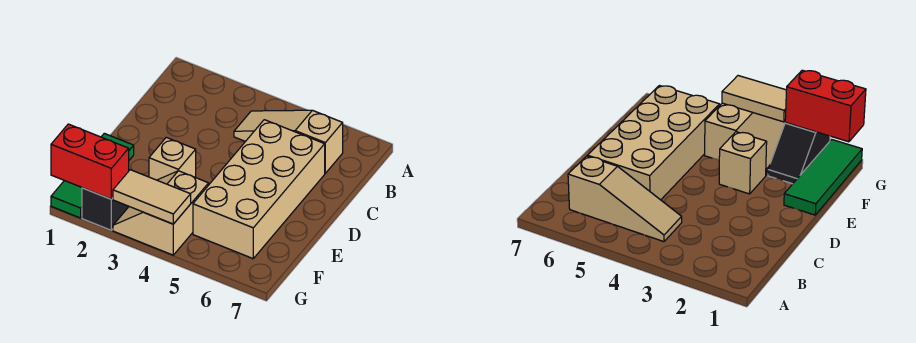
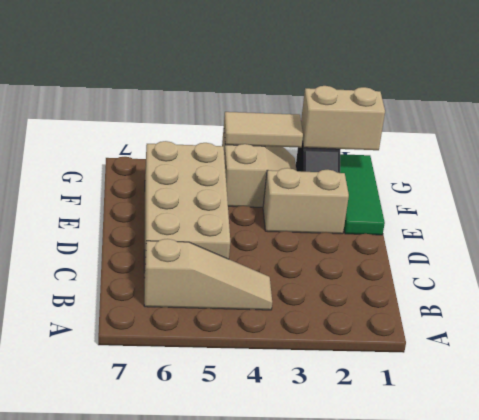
tan 1x1 brick [149,137,196,180] -> tan 1x2 brick [263,168,349,234]
red 1x2 brick [51,124,129,199] -> tan 1x2 brick [301,86,385,150]

